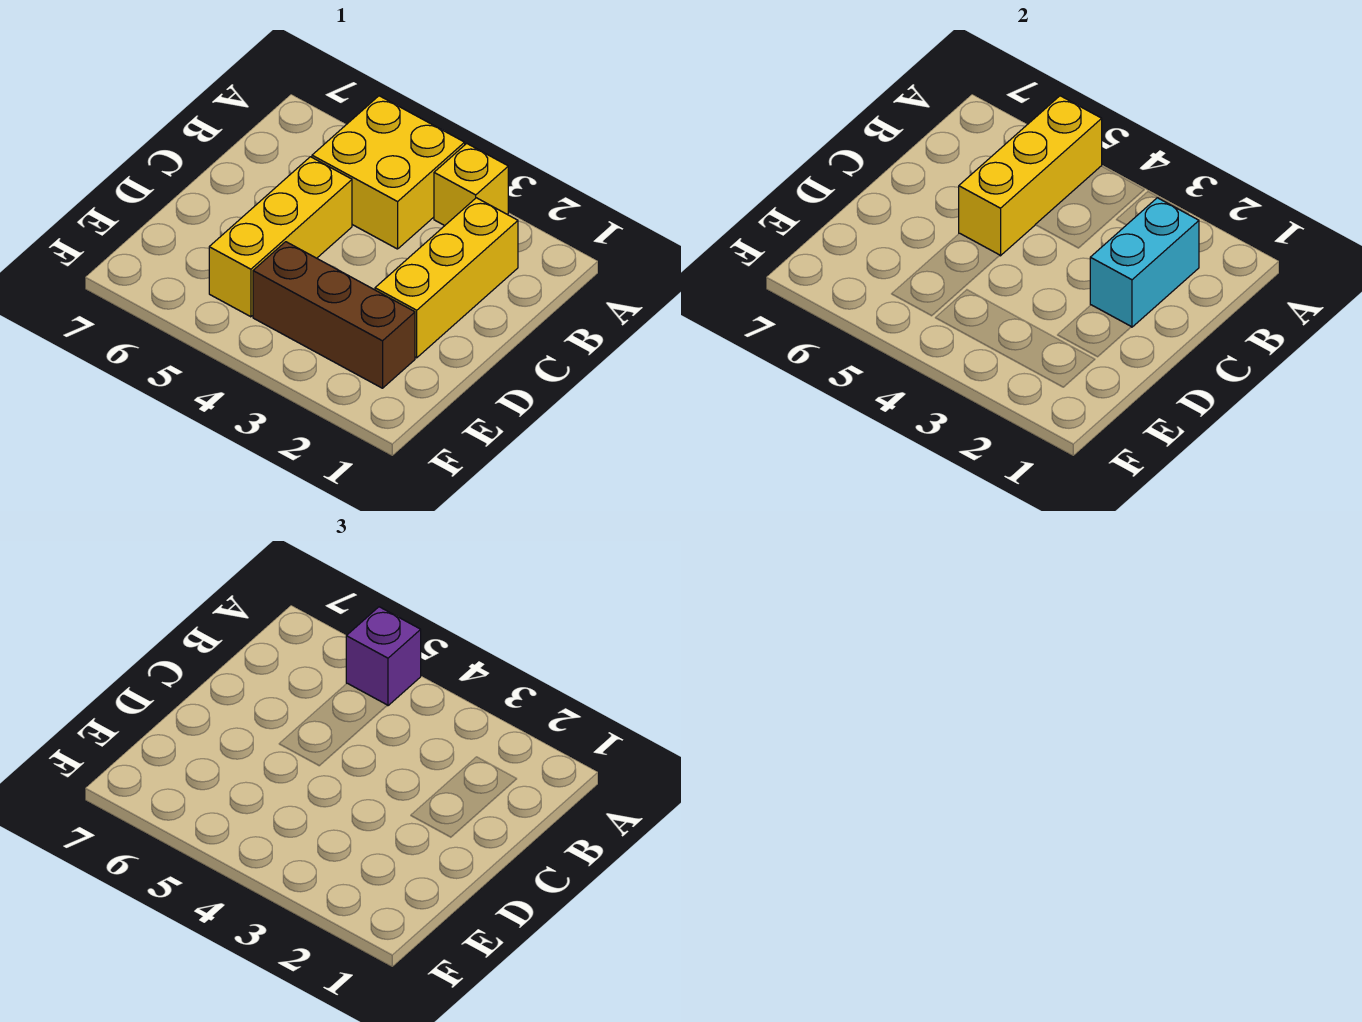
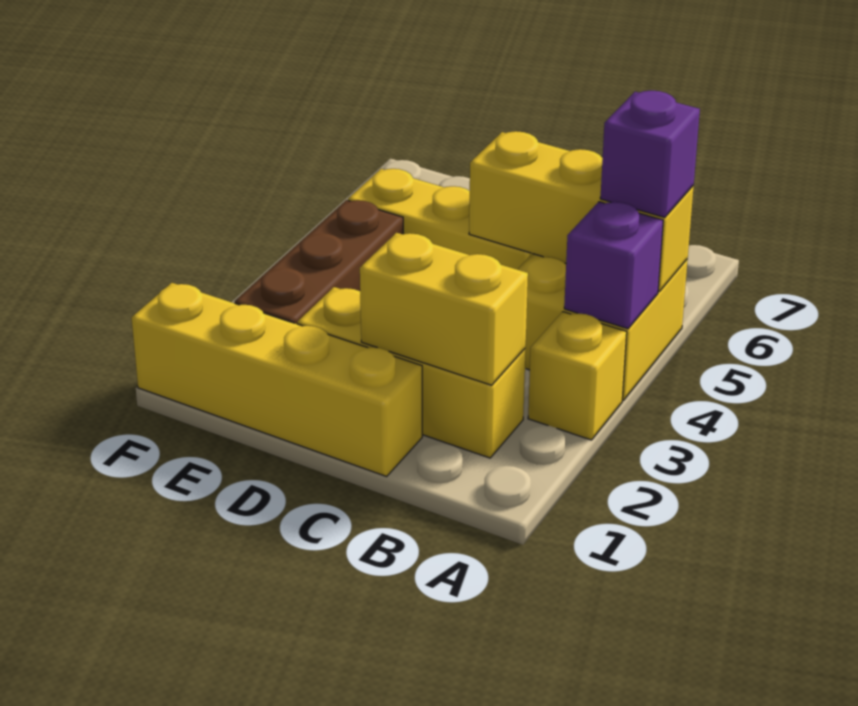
none -> purple 1x1 brick [564,202,663,329]
cyan 1x2 brick [1090,198,1199,327] -> yellow 1x2 brick [360,233,528,385]
none -> yellow 1x4 brick [131,283,422,476]

